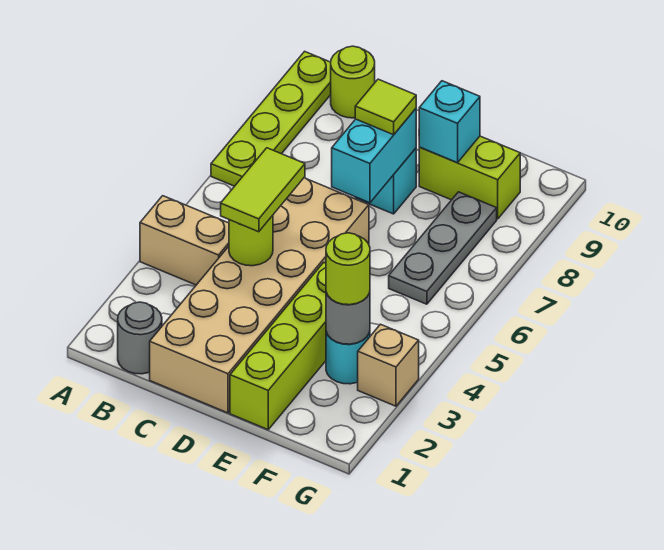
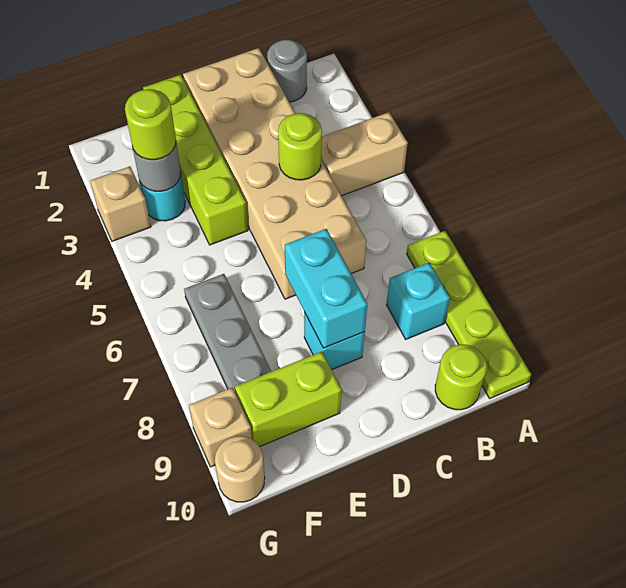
lime 1x2 tile [221,148,305,232] -> none
lime 1x1 tile [355,79,416,135] -> none
cyan 1x1 brick [419,81,480,163] -> cyan 1x1 brick moved to [386,263,450,339]
none -> tan 1x1 brick [189,388,252,467]
none -> tan 1x1 round brick [215,436,265,502]

